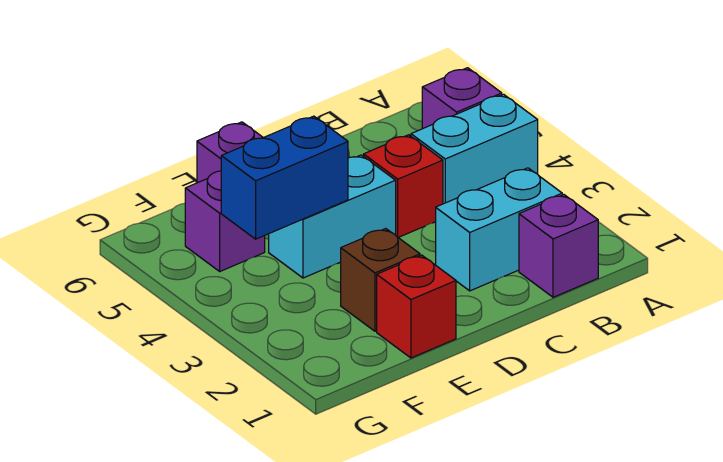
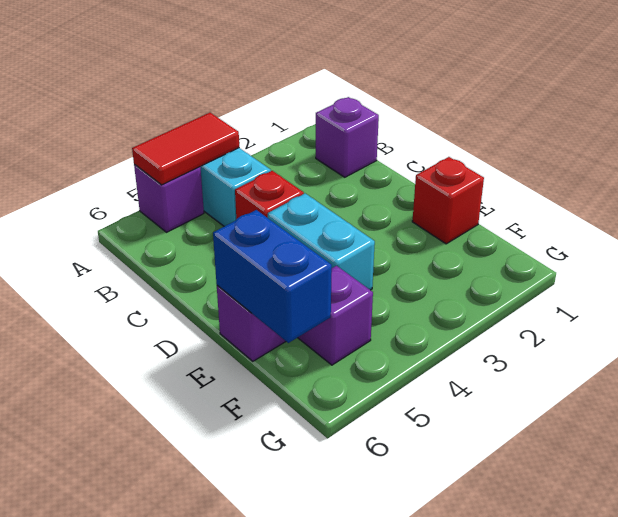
none -> red 1x2 tile [132,113,239,185]
cyan 1x2 brick [436,168,562,291] -> none
brown 1x1 brick [341,229,420,331] -> none
blue 1x2 brick [221,116,348,239] -> blue 1x2 brick moved to [213,210,332,343]

